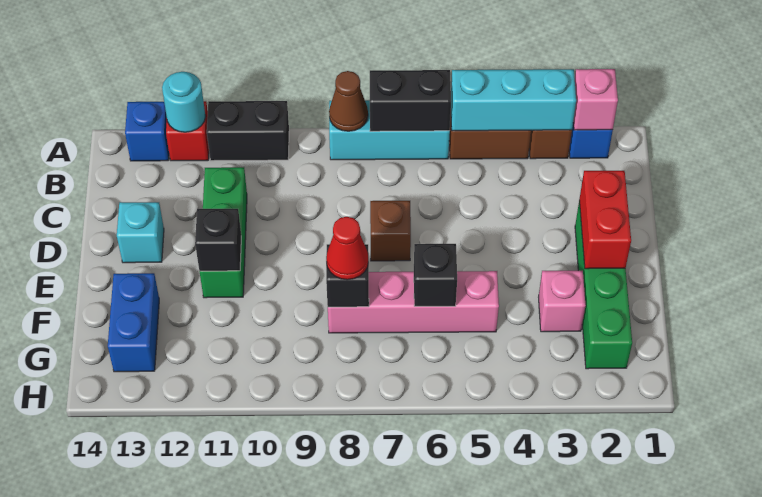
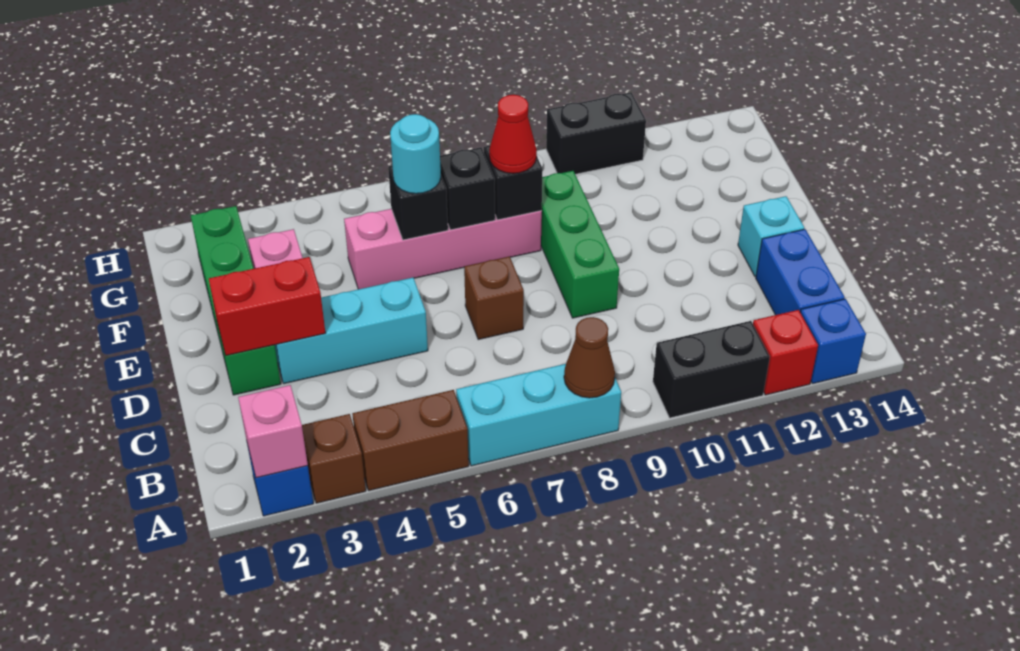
cyan 1x3 brick [451,69,576,131] -> cyan 1x3 brick moved to [275,278,428,384]
black 1x2 brick [370,70,451,131] -> black 1x2 brick moved to [546,92,646,174]
cyan 1x1 round brick [162,72,206,132] -> cyan 1x1 round brick moved to [390,114,441,194]
green 1x3 brick [199,167,247,298] -> green 1x3 brick moved to [541,171,619,318]
red 1x2 brick [579,171,631,269] -> red 1x2 brick turned to [209,257,325,355]
black 1x1 brick [195,209,241,271] -> black 1x1 brick moved to [440,147,495,230]
blue 1x2 brick [108,273,159,372] -> blue 1x2 brick moved to [756,229,845,315]

